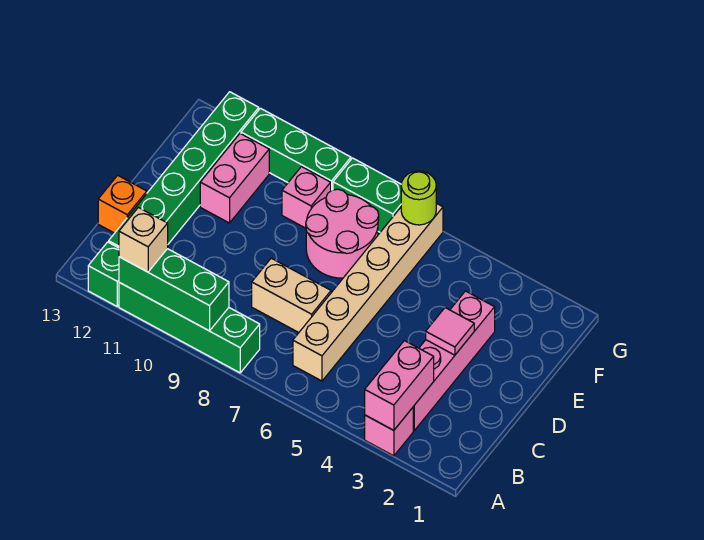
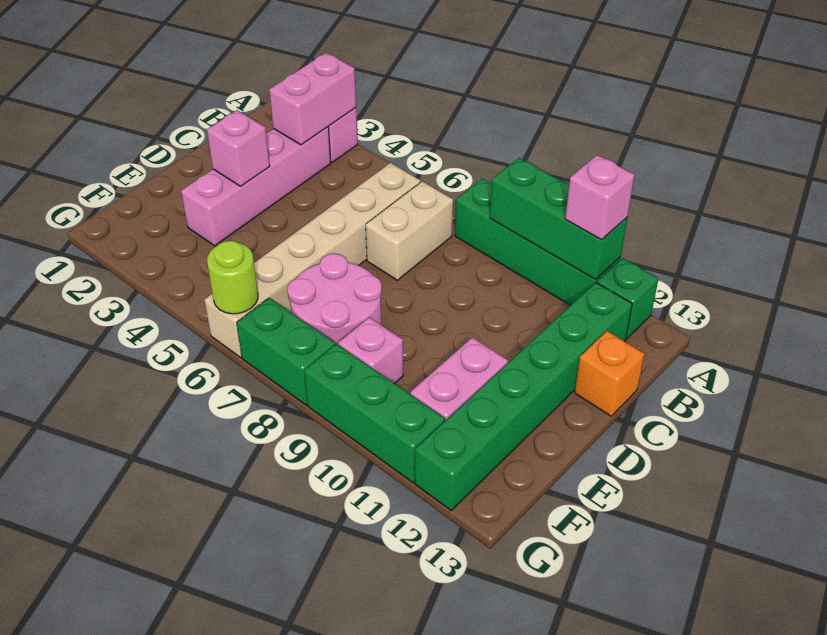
tan 1x1 brick [119,207,168,272] -> pink 1x1 brick [565,155,635,240]
tan 1x2 brick [252,258,331,333] -> tan 1x2 brick turned to [366,181,453,280]
pink 1x1 tile [426,308,474,355] -> pink 1x1 brick [207,110,270,186]

